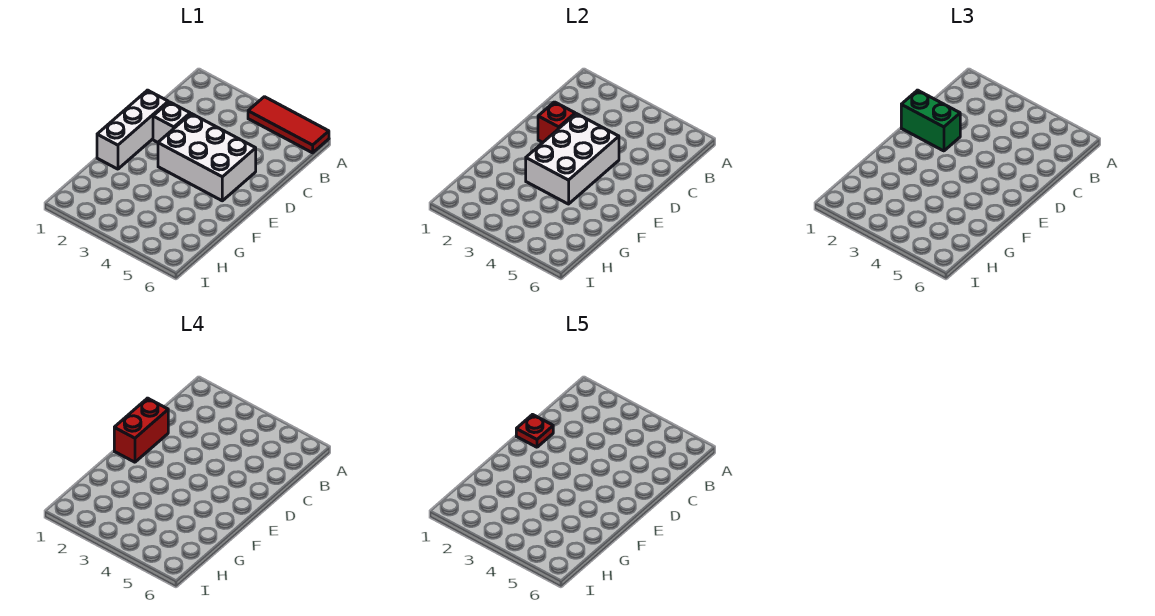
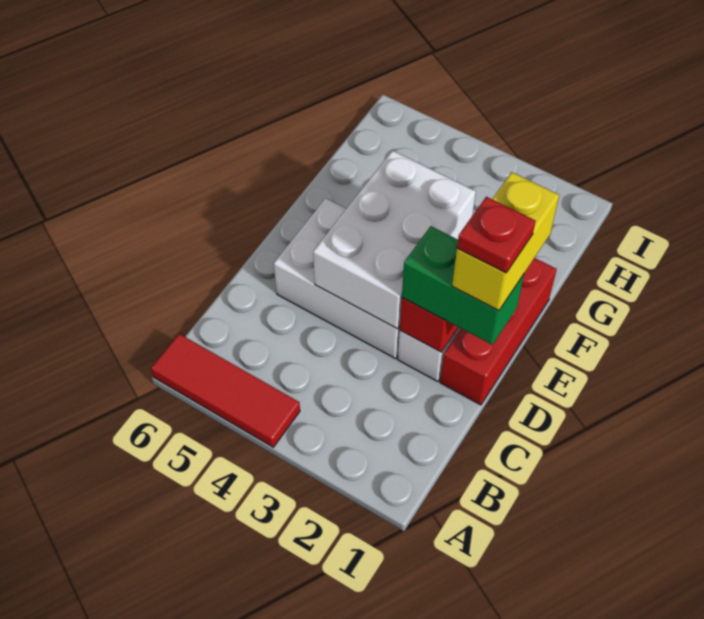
white 1x3 brick [97,90,168,169] -> red 1x3 brick [440,258,557,405]
red 1x2 brick [114,398,168,462] -> yellow 1x2 brick [452,172,559,310]

